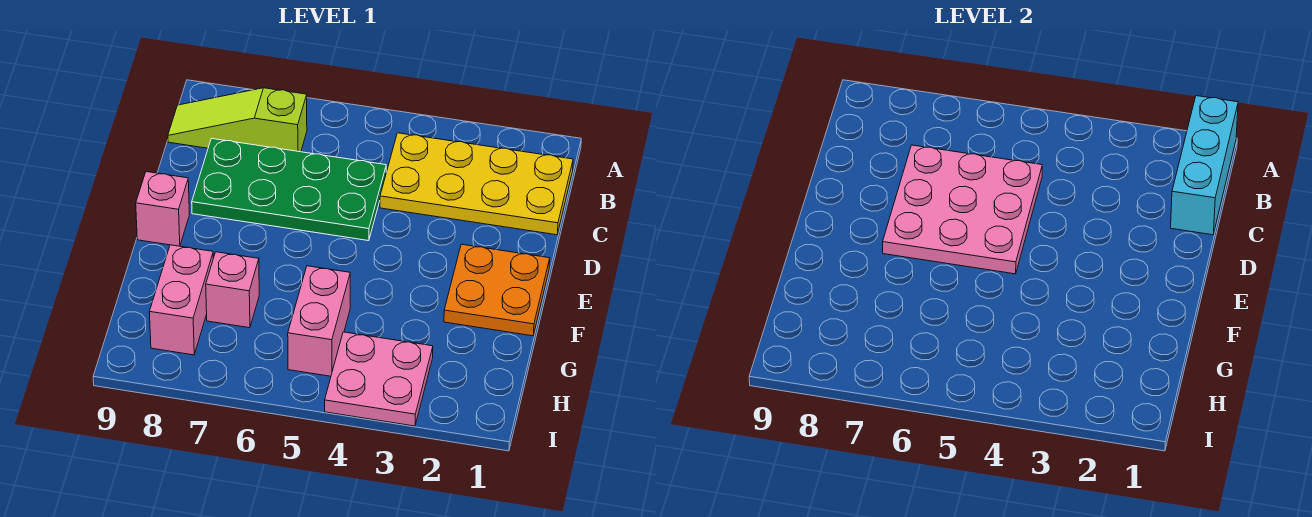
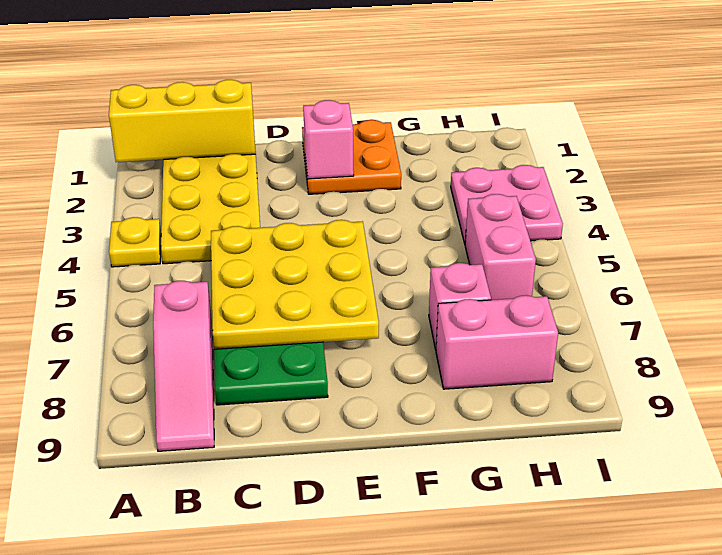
cyan 1x3 brick [1171,96,1238,235] -> yellow 1x3 brick [109,80,256,162]
none -> yellow 1x1 plate [109,217,161,267]
lime 1x3 slope [168,88,307,152] -> pink 1x3 slope [153,281,214,451]
pink 3x3 plate [883,145,1042,274] -> yellow 3x3 plate [211,220,379,349]
pink 1x1 brick [136,172,190,246] -> pink 1x1 brick moved to [303,100,354,179]
pink 1x2 brick [288,266,350,376] -> pink 1x2 brick turned to [465,194,536,300]

